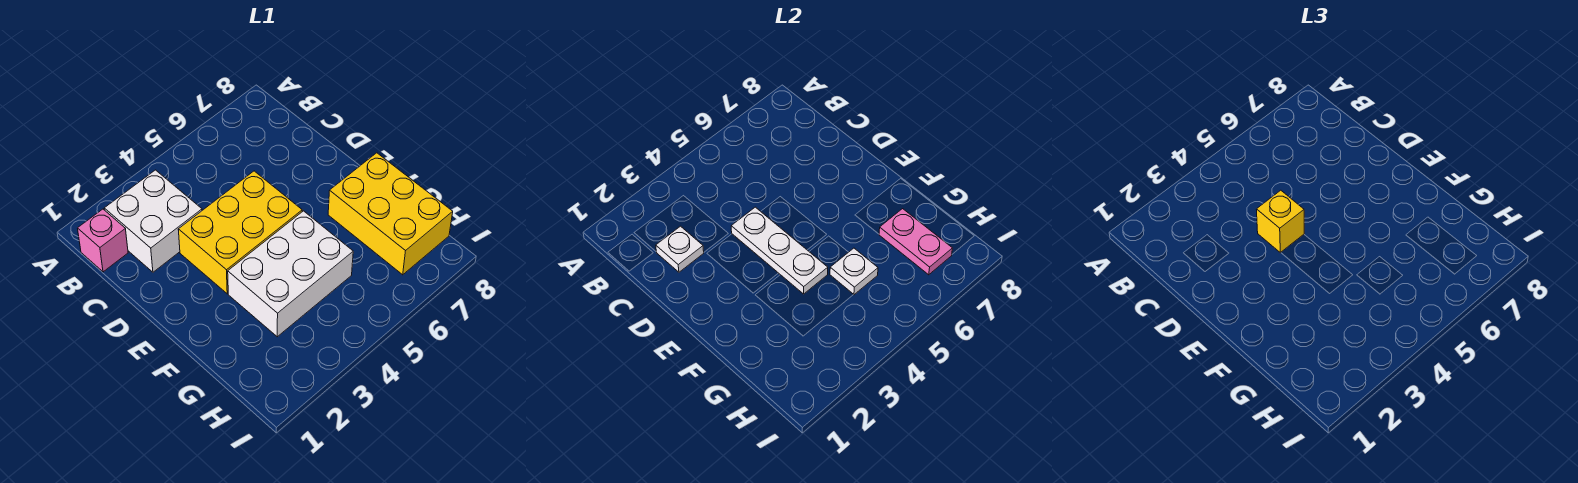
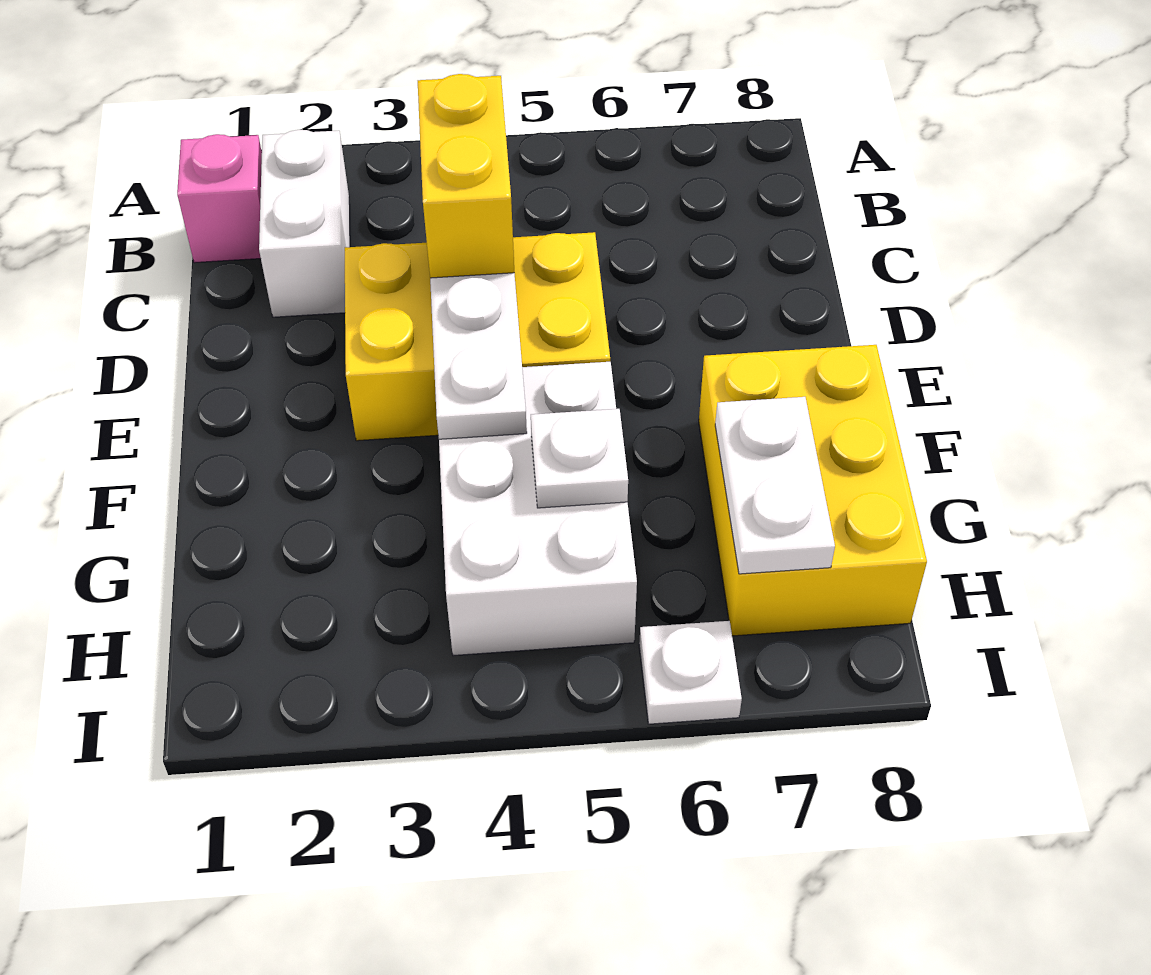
white 2x2 brick [104,170,202,272] -> white 1x2 brick [259,130,350,317]
white 1x1 plate [656,226,704,272] -> white 1x1 plate moved to [639,621,742,724]
yellow 1x1 brick [1256,190,1304,253] -> yellow 1x2 brick [418,74,514,278]
white 2x3 brick [228,211,353,337] -> white 2x3 brick turned to [439,362,637,656]
pink 1x2 plate [879,209,952,275] -> white 1x2 plate [715,397,835,574]

